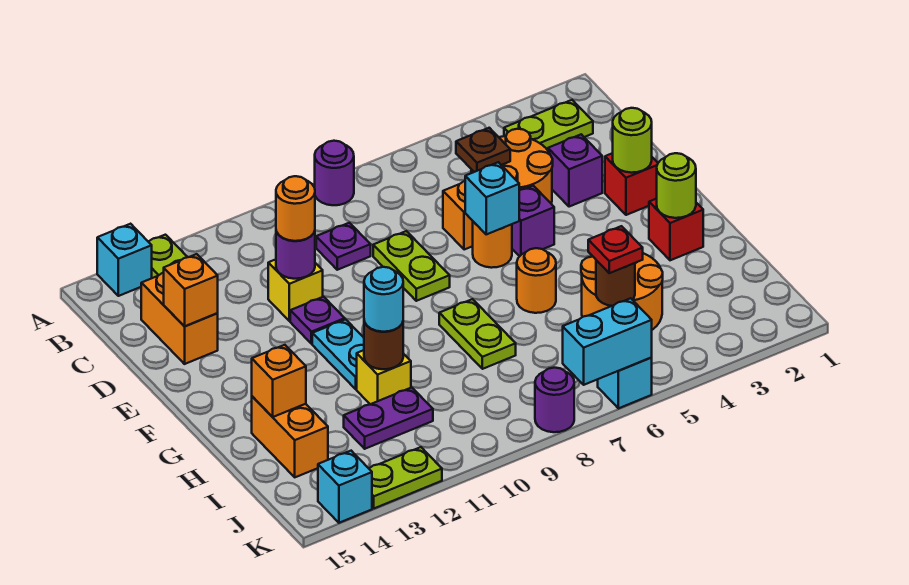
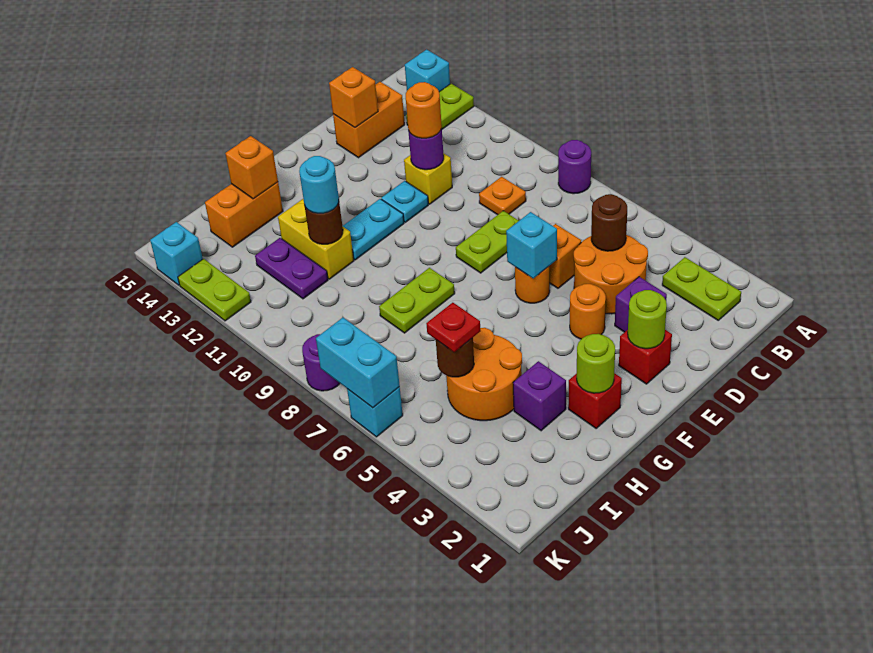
brown 1x1 plate [456,128,510,172] -> brown 1x1 round brick [591,194,627,251]
purple 1x1 plate [316,223,371,270] -> orange 1x1 plate [479,177,526,215]
purple 1x1 brick [512,186,554,256] -> purple 1x1 brick moved to [513,361,566,431]
purple 1x1 plate [290,297,345,344] -> cyan 1x1 plate [381,181,428,222]
orange 1x1 round brick [517,248,556,313] -> orange 1x1 round brick moved to [570,284,606,339]
yellow 1x1 brick [357,350,411,404] -> yellow 1x2 brick [278,199,354,279]

